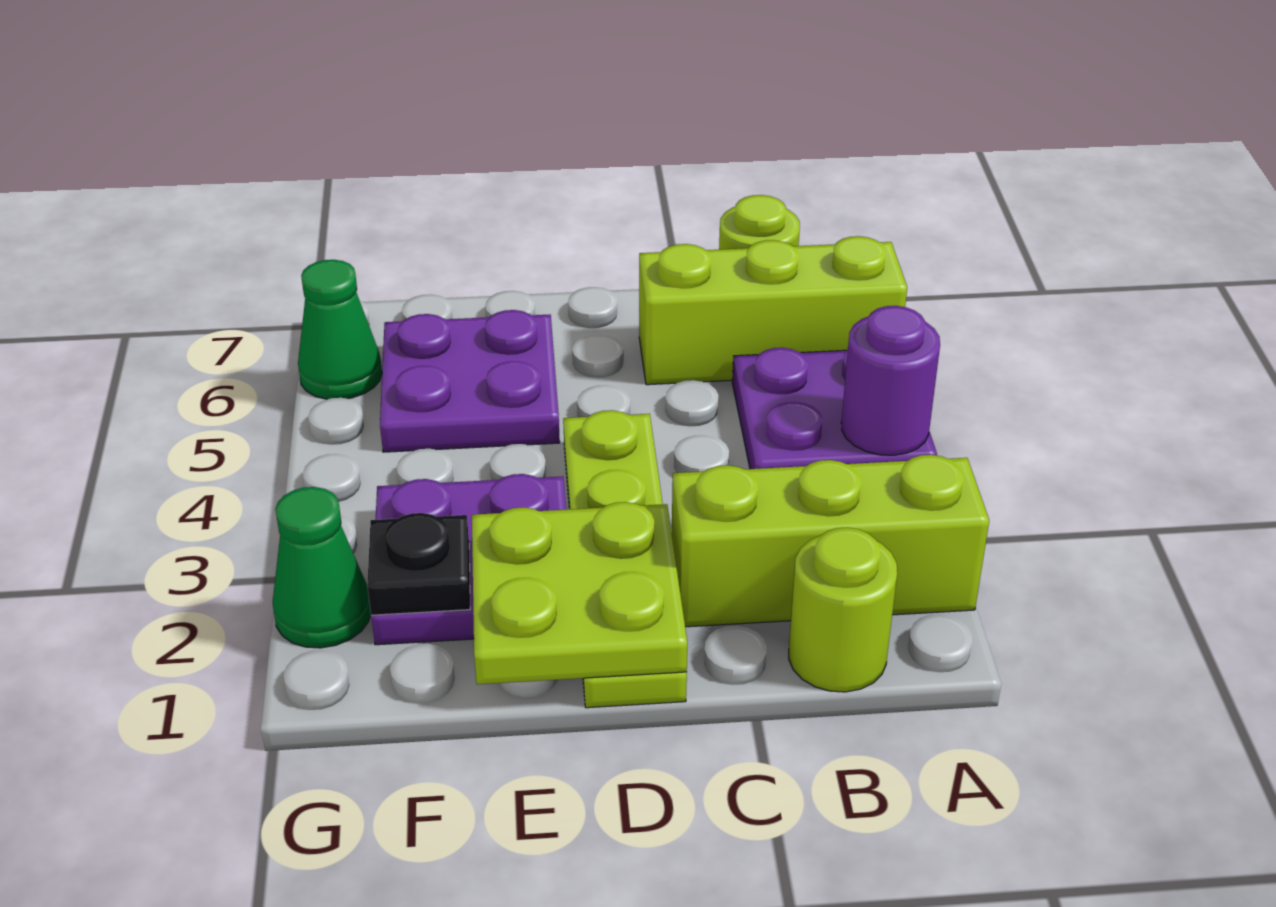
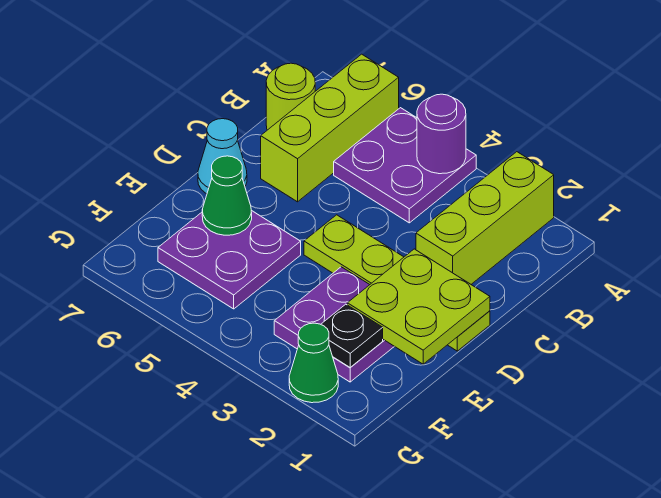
lime 1x1 round brick [789,527,897,692] -> none
none -> cyan 1x1 cone [198,119,247,194]
green 1x1 cone [298,260,382,399] -> green 1x1 cone moved to [202,156,252,235]

